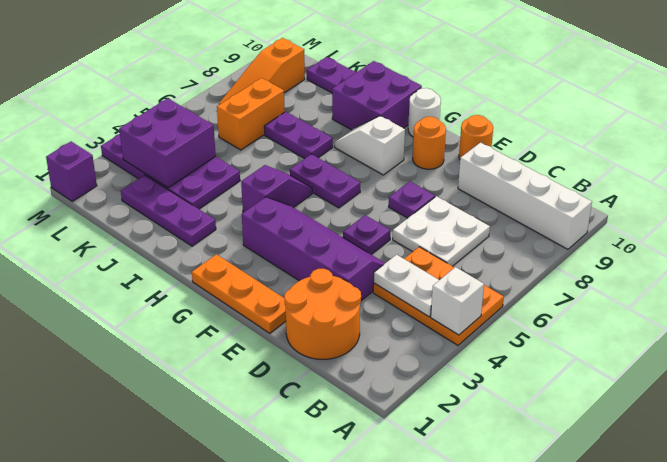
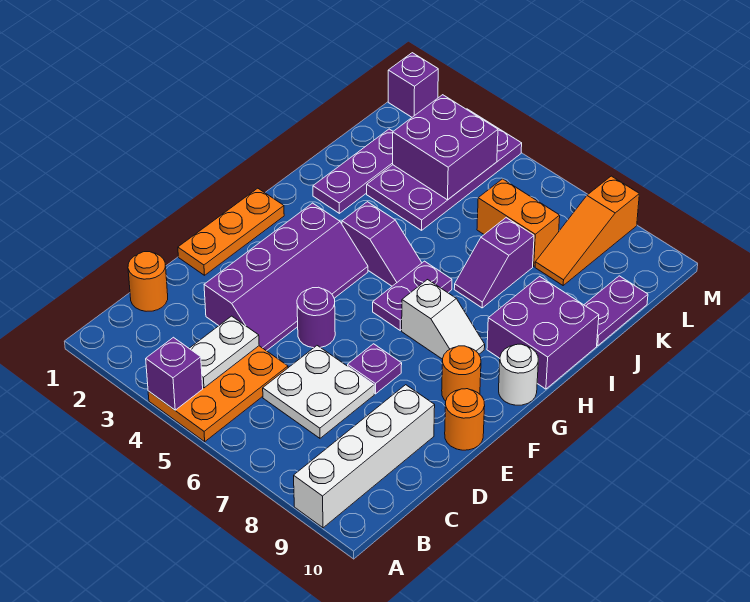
white 1x1 brick [431,267,484,335] -> purple 1x1 brick [146,337,203,410]
orange 2x2 round brick [284,269,361,359] -> orange 1x1 round brick [128,252,168,311]
purple 1x1 plate [343,215,390,255] -> purple 1x1 round brick [297,287,335,348]
white 1x2 slope [335,116,405,175] -> white 1x2 slope turned to [402,280,485,359]
purple 1x2 plate [264,112,333,159] -> purple 1x2 slope [454,218,534,308]
orange 1x3 slope [219,38,305,105] -> orange 1x3 slope turned to [535,176,639,285]

